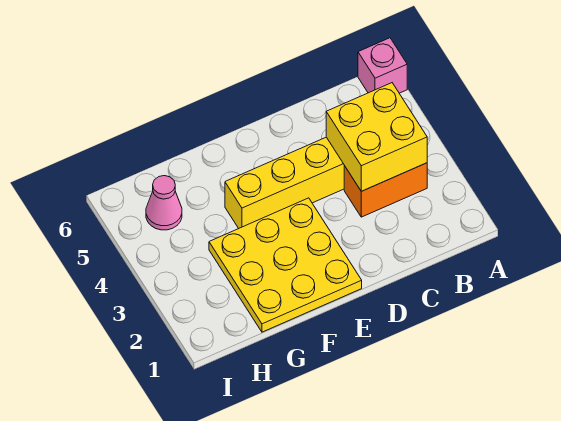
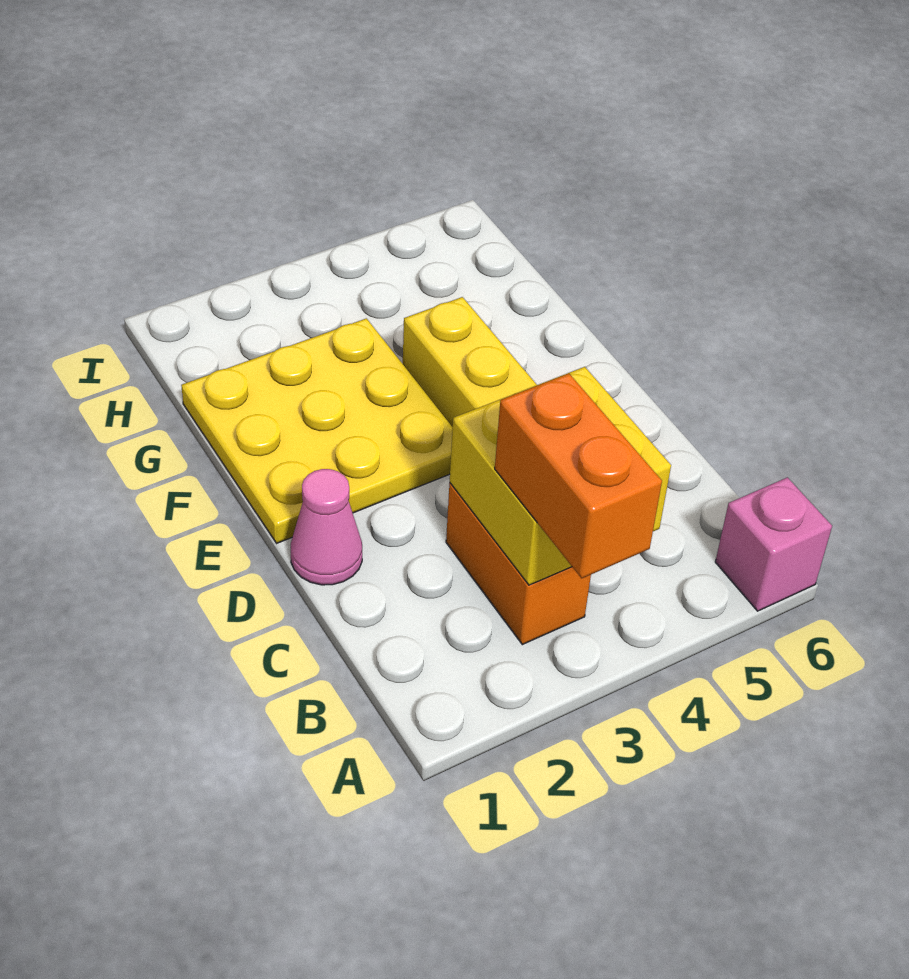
none -> orange 1x2 brick [495,374,662,578]
pink 1x1 cone [146,176,182,230] -> pink 1x1 cone moved to [291,469,362,585]

